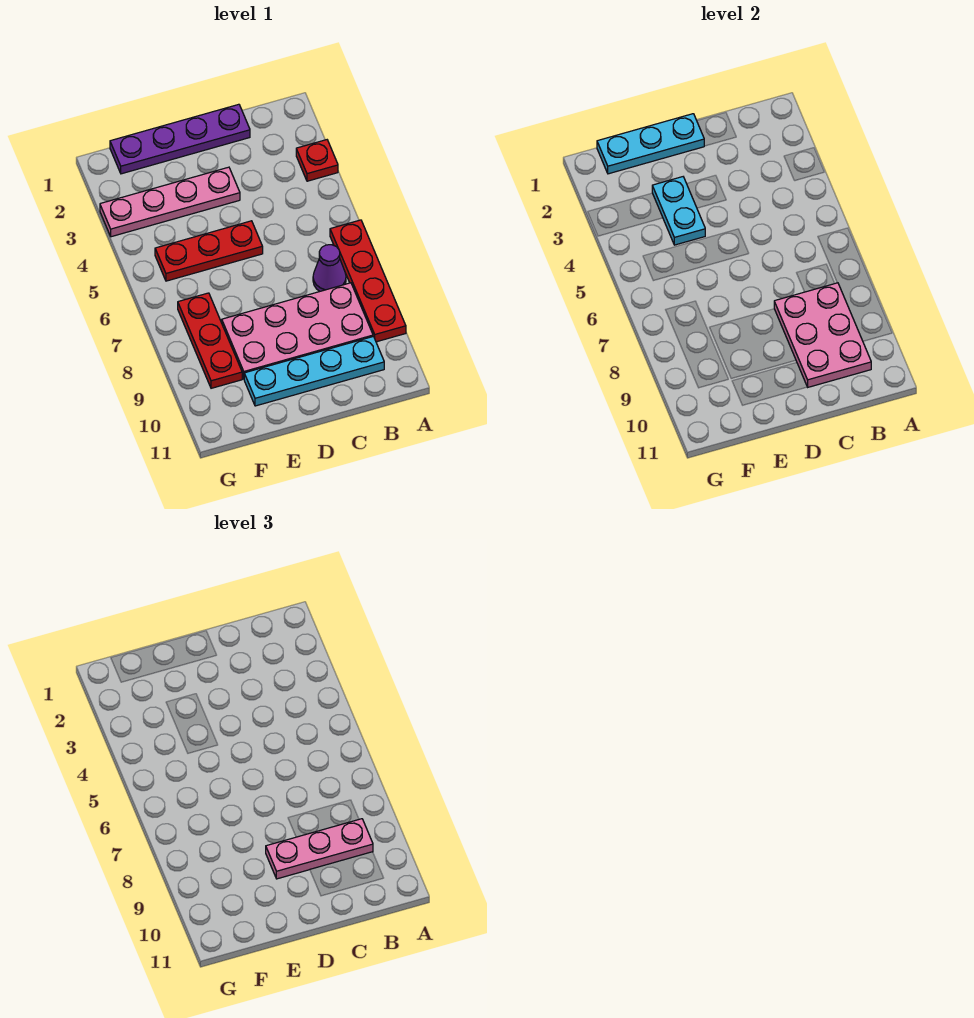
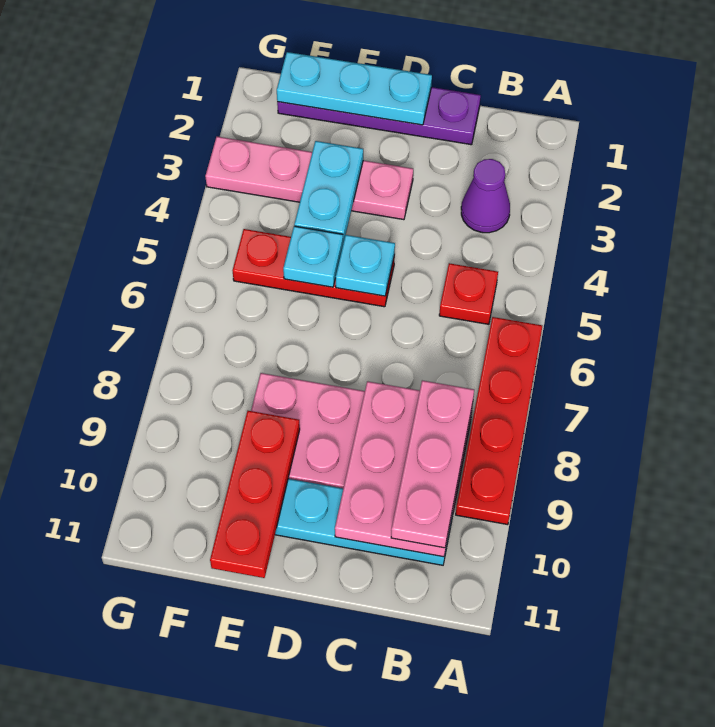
red 1x1 plate [296,140,338,181] -> red 1x1 plate moved to [439,263,498,324]
purple 1x1 cone [313,245,346,291] -> purple 1x1 cone moved to [461,159,510,233]
pink 1x3 plate [266,819,373,879] -> pink 1x3 plate turned to [391,381,474,548]
none -> cyan 1x1 plate [336,235,395,296]
none -> cyan 1x1 plate [283,226,343,287]
red 1x3 plate [178,293,242,388] -> red 1x3 plate moved to [210,411,300,578]

